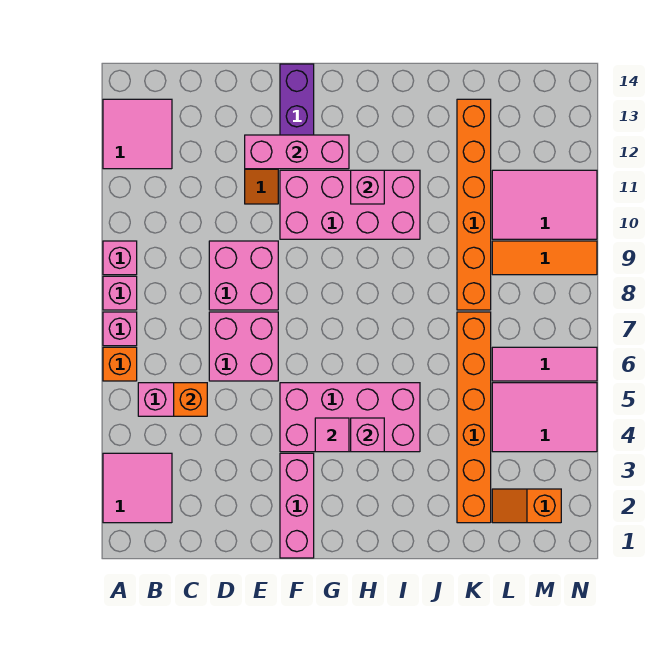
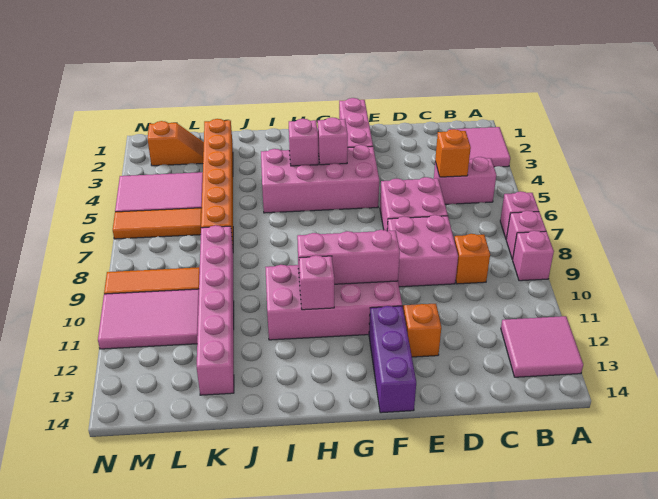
orange 1x1 brick [103,347,137,381] -> orange 1x1 brick moved to [454,234,490,284]
pink 1x3 brick [245,135,349,169] -> pink 1x3 brick moved to [297,230,400,284]
pink 1x1 tile [315,418,349,452] -> pink 1x1 brick [318,117,348,165]
orange 1x6 brick [457,99,491,310] -> pink 1x6 brick [197,225,234,395]
pink 1x3 tile [492,347,597,381] -> orange 1x3 tile [113,208,202,239]

